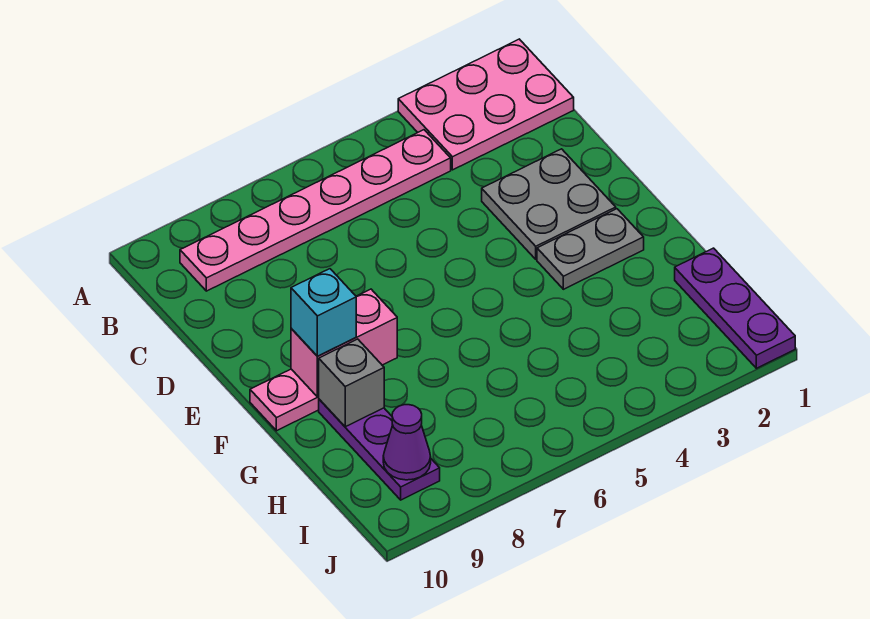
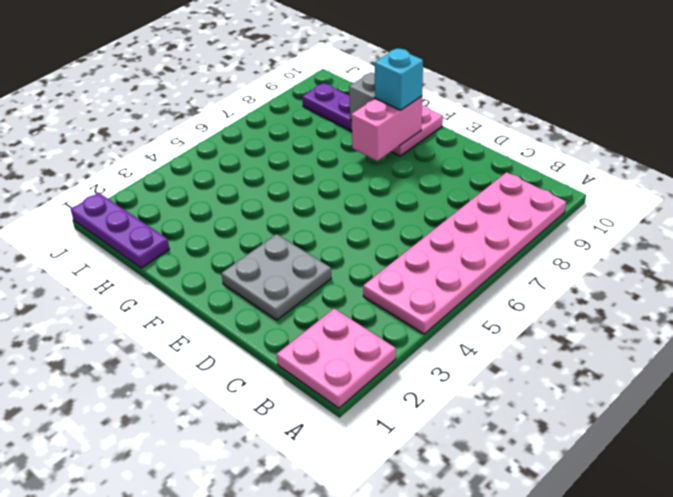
pink 2x3 plate [398,39,574,170] -> pink 2x2 plate [277,309,396,408]
pink 1x6 plate [180,130,451,291] -> pink 2x6 plate [363,172,566,334]
grey 1x2 plate [537,209,644,289] -> none
purple 1x1 cone [383,405,431,480] -> none

